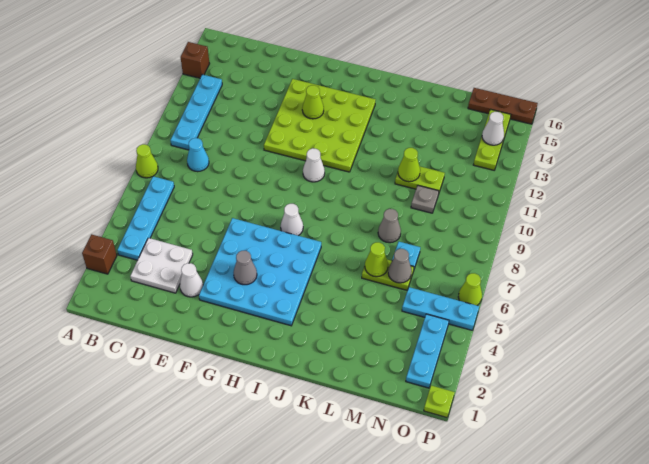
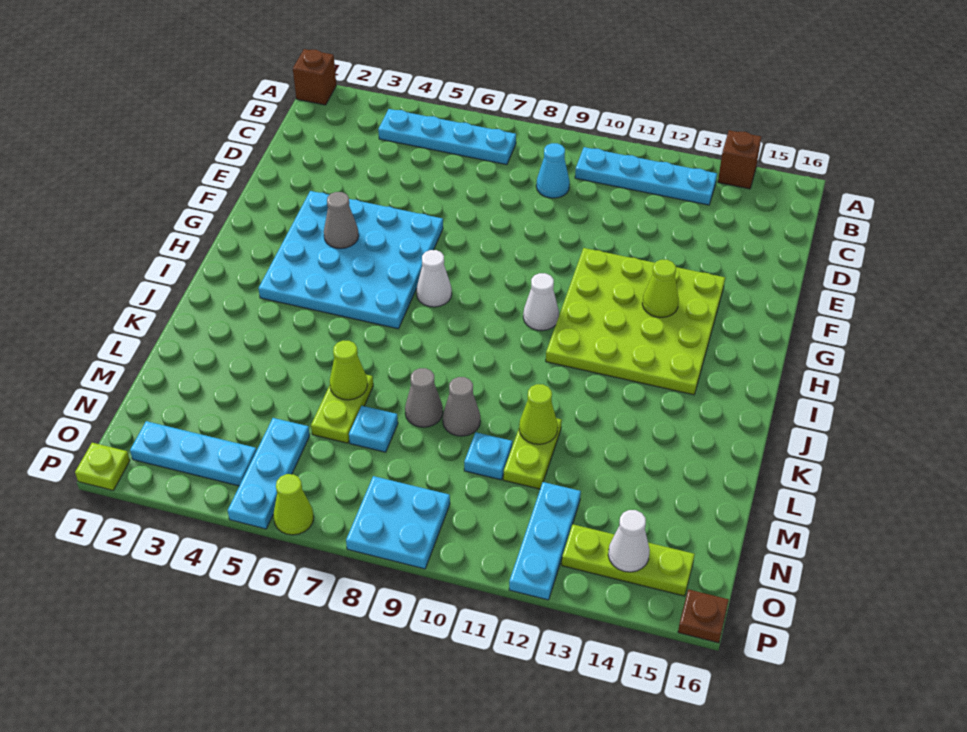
brown 1x1 brick [82,234,117,274] -> brown 1x1 brick moved to [293,49,336,105]
lime 1x1 cone [136,144,158,178] -> none
white 2x2 plate [130,238,193,293] -> none
white 1x1 cone [180,263,203,297] -> none
grey 1x1 cone [388,249,412,283] -> grey 1x1 cone moved to [443,377,480,436]
grey 1x1 plate [411,186,439,213] -> cyan 1x1 plate [464,432,512,480]
none -> cyan 1x3 plate [509,482,581,600]
brown 1x3 plate [468,88,538,124] -> brown 1x1 plate [678,589,729,643]
none -> cyan 2x2 plate [346,476,450,569]

